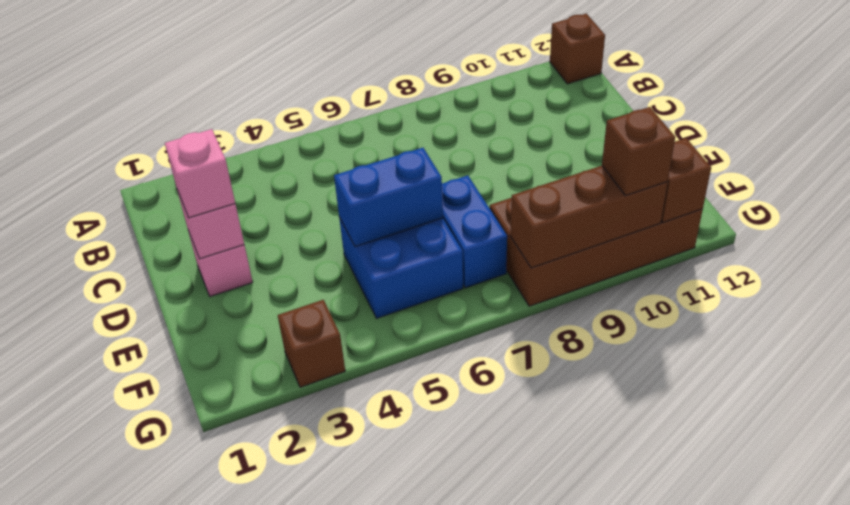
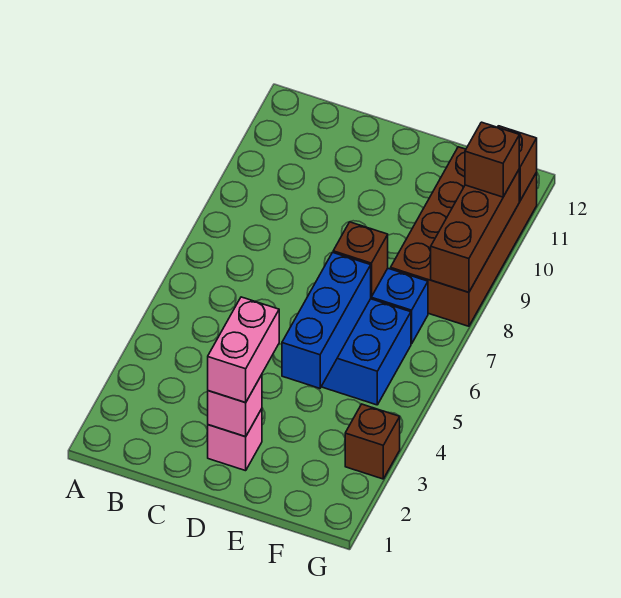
brown 1x1 brick [550,14,605,84] -> brown 1x1 brick moved to [333,222,388,297]
pink 1x1 brick [165,129,235,218] -> pink 1x2 brick [208,297,279,403]
blue 1x2 brick [334,148,443,247] -> blue 1x3 brick [282,252,371,388]

